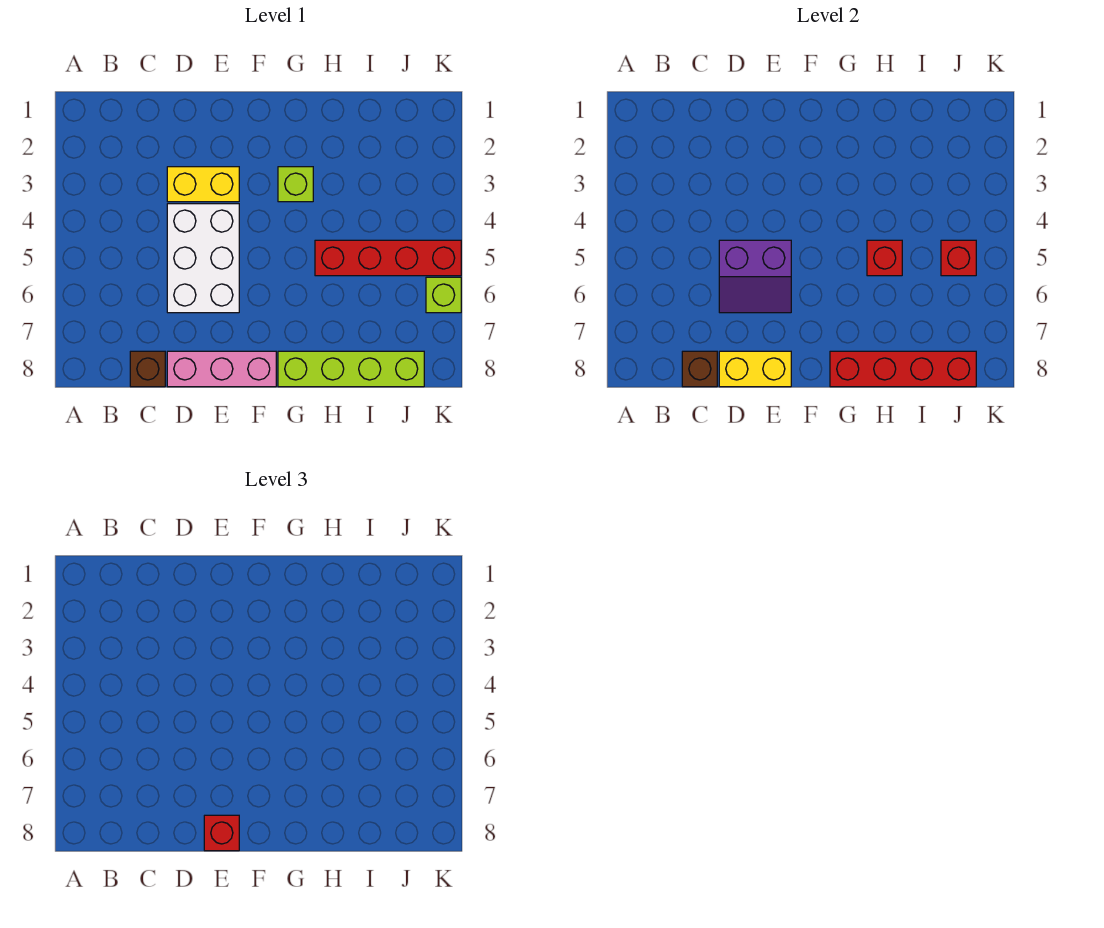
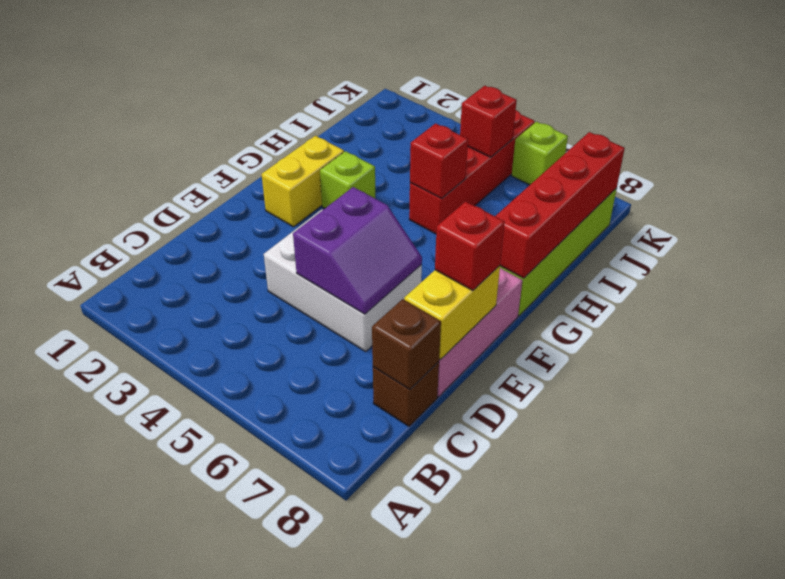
yellow 1x2 brick [167,167,239,202] -> yellow 1x2 brick moved to [261,136,344,227]

